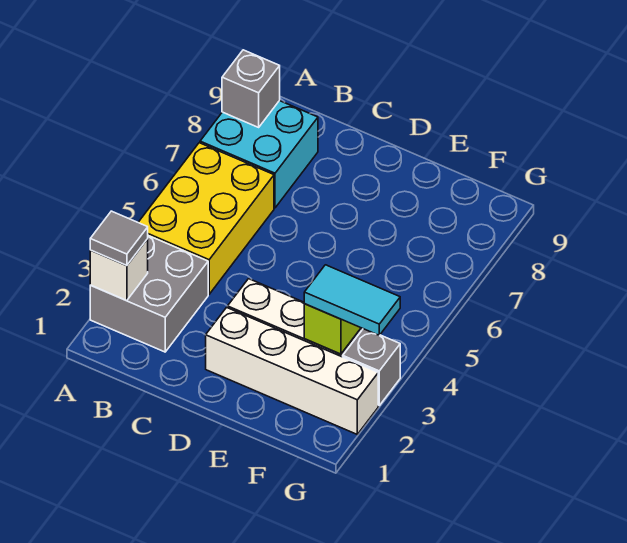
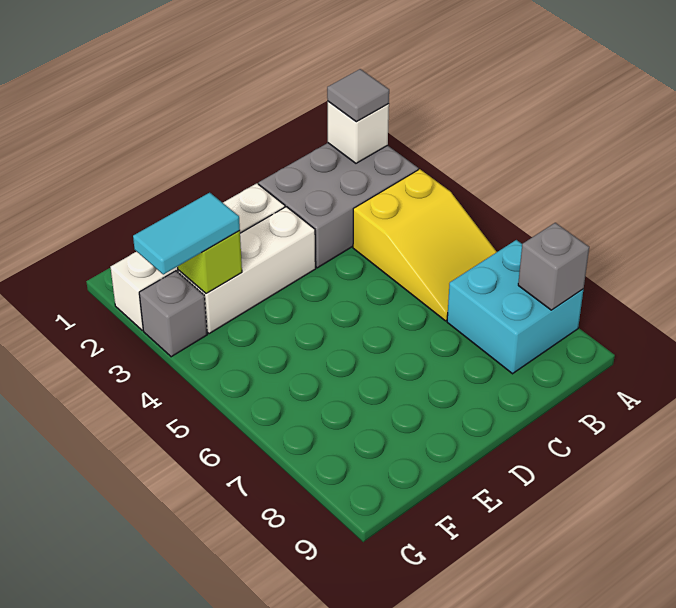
grey 2x2 brick [90,236,208,352] -> grey 2x3 brick [259,143,418,268]
yellow 2x3 brick [138,143,274,294] -> yellow 2x3 slope [353,169,497,321]

